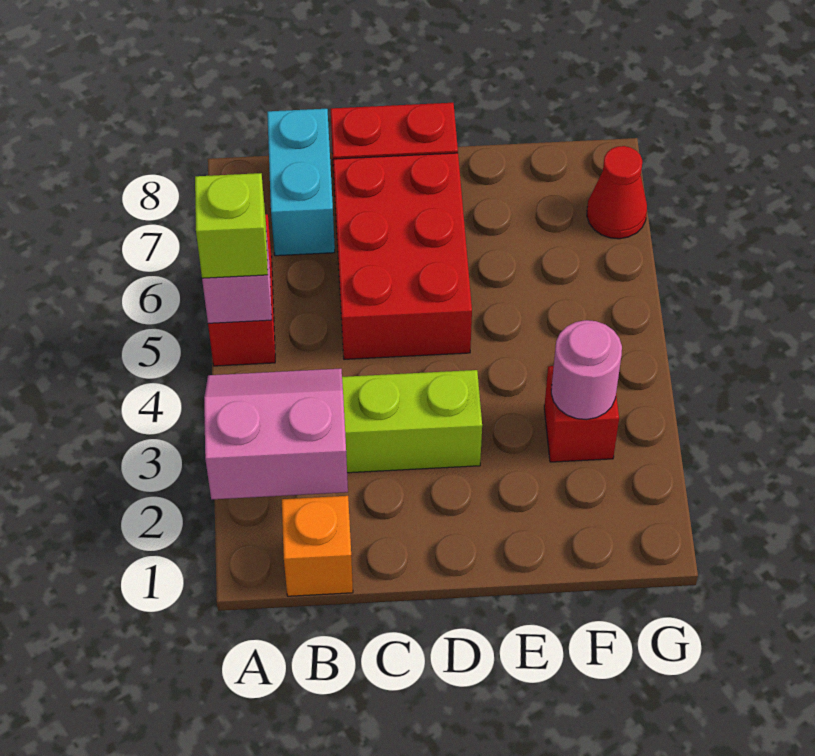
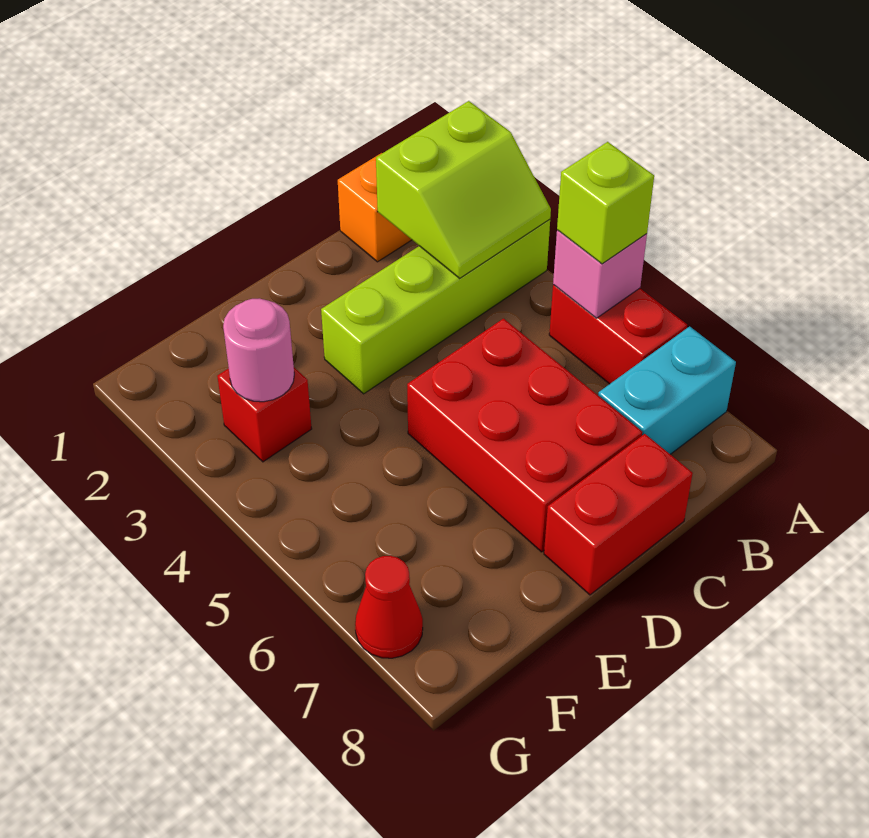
pink 2x2 slope [204,369,348,499] -> lime 2x2 slope [376,101,551,278]
cyan 1x2 brick [267,109,335,256] -> cyan 1x2 brick turned to [598,326,736,454]

